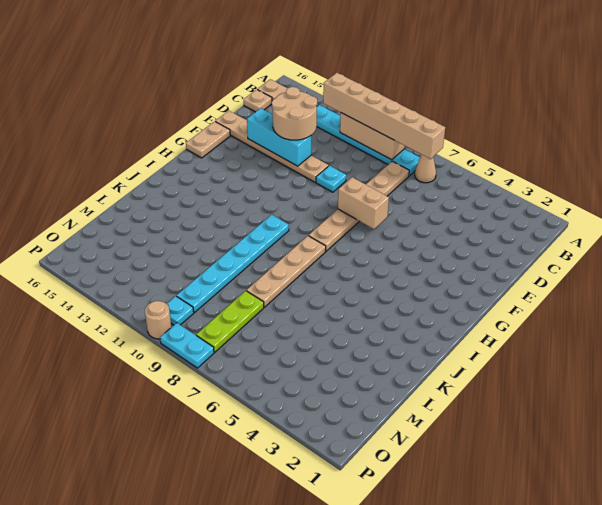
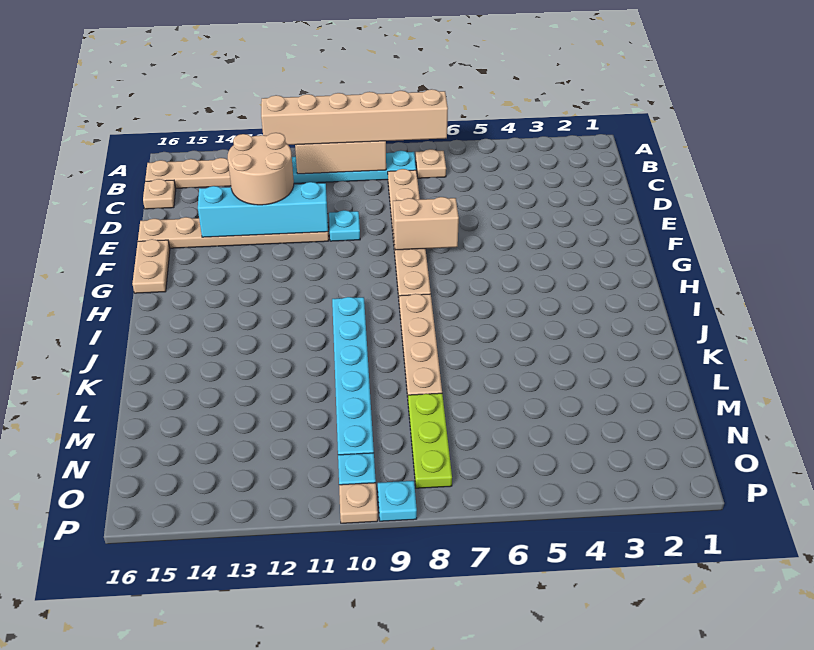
tan 1x1 cone [415,154,436,183] -> tan 1x1 plate [416,149,446,178]
cyan 1x3 brick [247,108,311,166] -> cyan 1x4 brick [198,182,328,237]
cyan 1x2 plate [160,323,214,368] -> cyan 1x1 plate [378,481,417,521]
tan 1x1 round brick [145,301,171,339] -> tan 1x1 plate [339,483,378,523]

